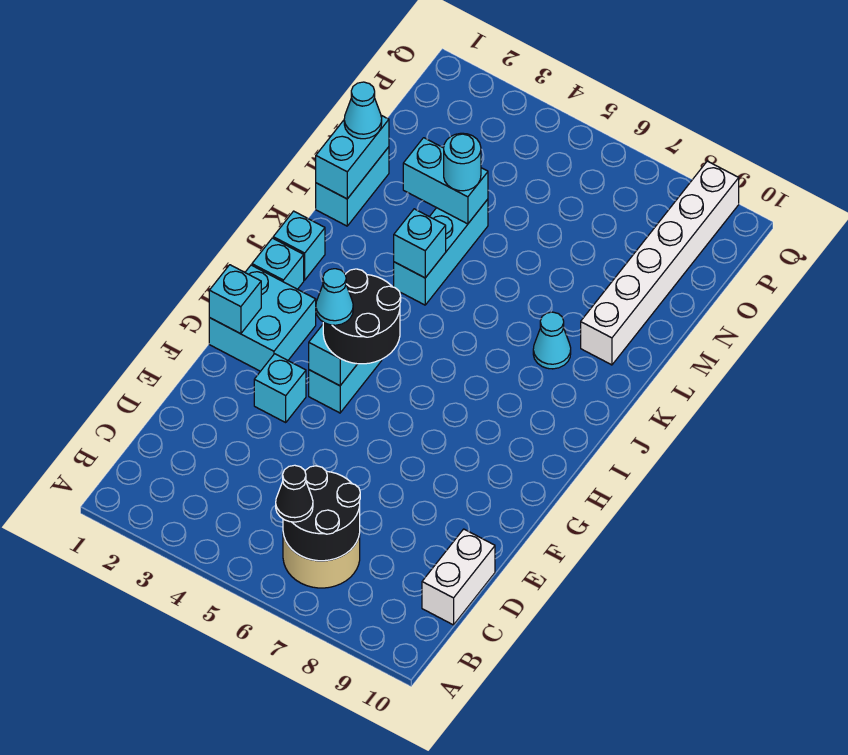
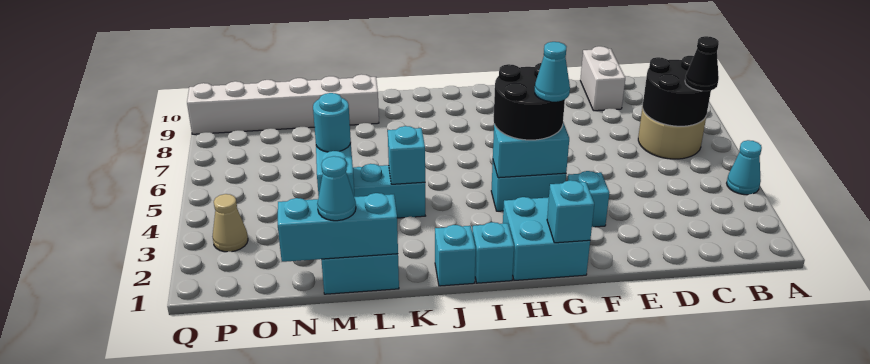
white 1x2 brick [422,529,495,625] -> white 1x2 brick turned to [580,46,625,111]
cyan 1x1 cone [533,312,571,369] -> cyan 1x1 cone moved to [727,140,762,195]
cyan 1x2 brick [316,115,389,199] -> cyan 1x3 brick [278,193,398,262]
none -> tan 1x1 cone [213,194,248,252]

